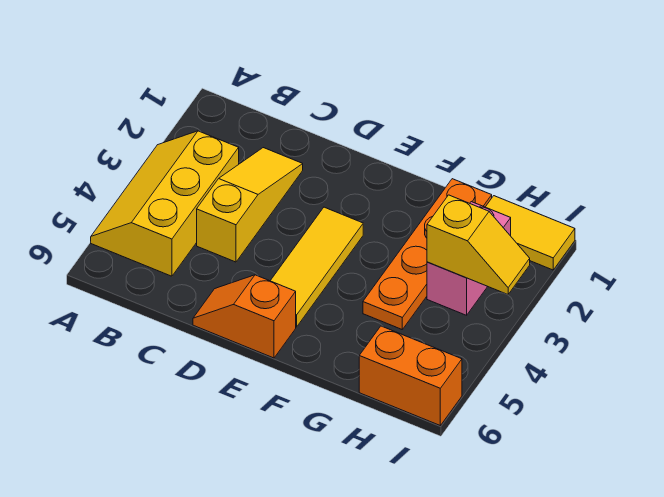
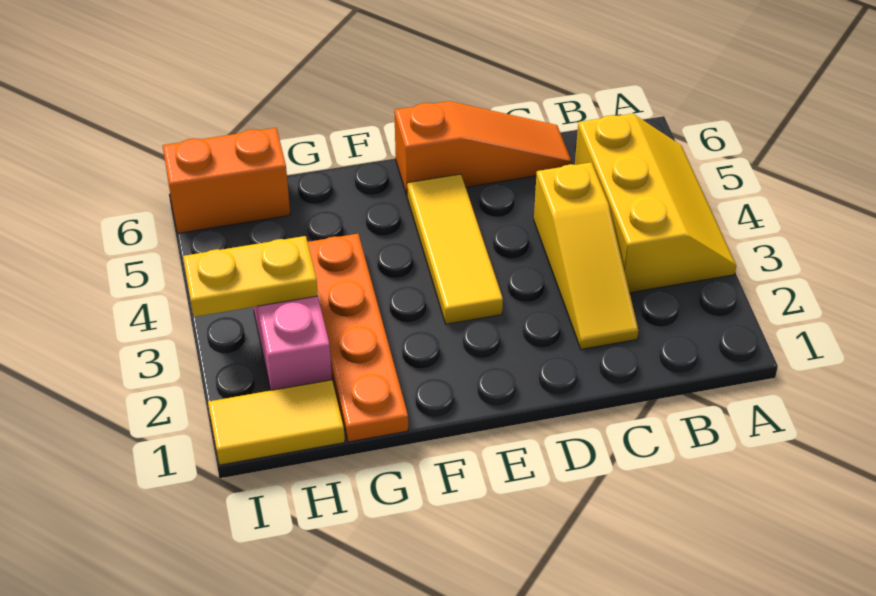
orange 1x2 slope [193,275,296,358] -> orange 1x3 slope [394,101,572,195]
yellow 1x2 slope [427,195,530,295] -> yellow 1x2 plate [183,236,318,317]

